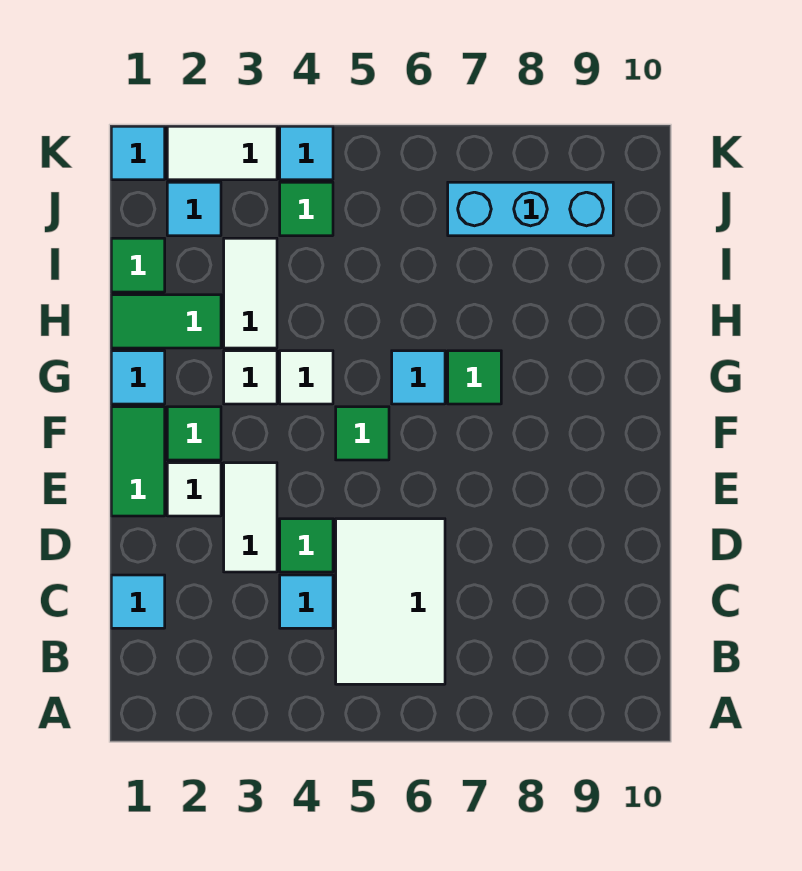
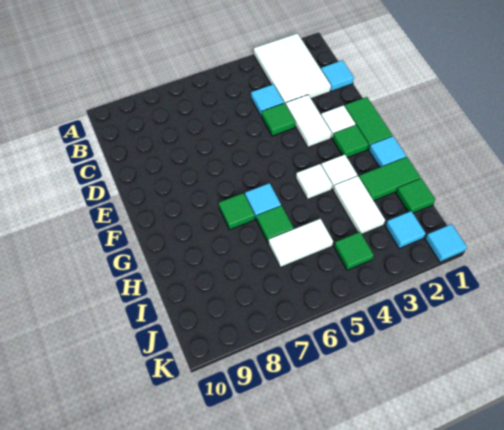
white 2x3 tile [336,519,445,684] -> white 2x3 tile moved to [254,33,331,104]
green 1x1 tile [336,407,389,460] -> green 1x1 tile moved to [257,206,294,243]
cyan 1x3 brick [448,182,613,236] -> none
white 1x2 tile [167,126,277,180] -> white 1x2 tile moved to [268,219,333,267]
cyan 1x1 tile [280,126,333,180] -> none

